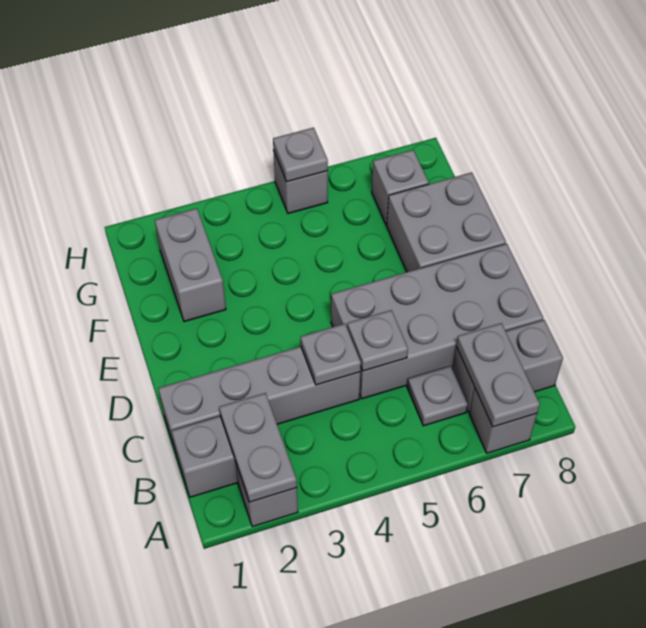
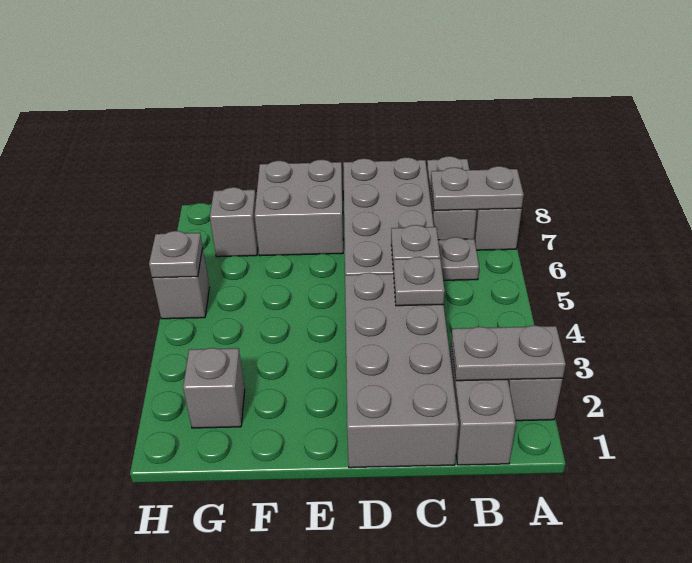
grey 1x4 brick [158,346,360,452] -> grey 2x4 brick [345,273,459,468]
grey 1x2 brick [155,208,226,322] -> grey 1x1 brick [183,348,245,428]

